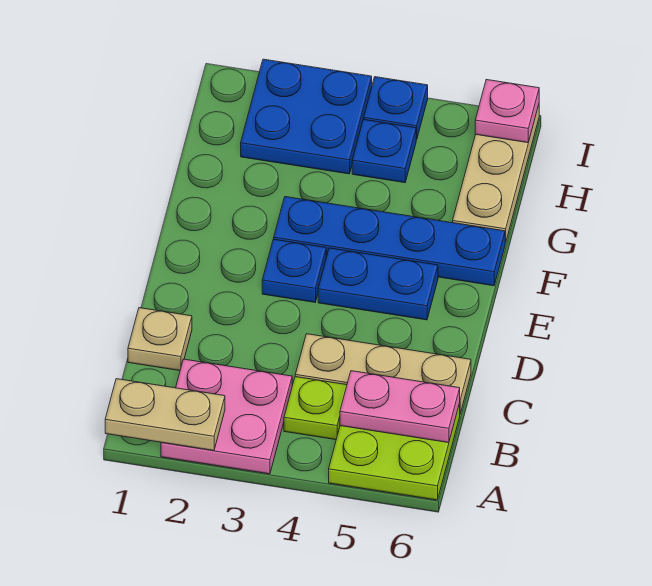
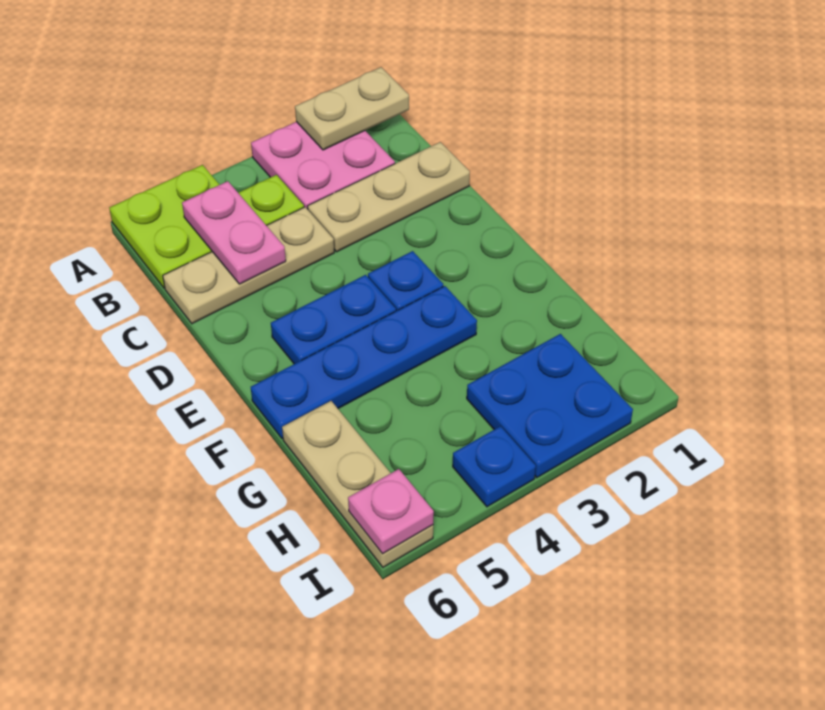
pink 1x2 plate [340,371,460,443] -> pink 1x2 plate turned to [182,181,286,284]
tan 1x1 plate [128,308,192,371] -> tan 1x3 plate [308,142,470,252]
blue 1x1 plate [352,119,416,183] -> none

